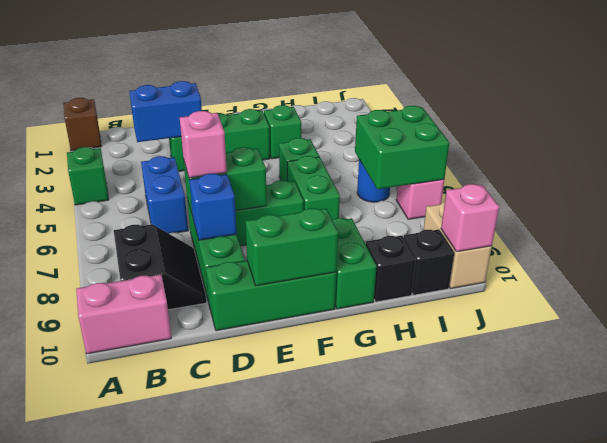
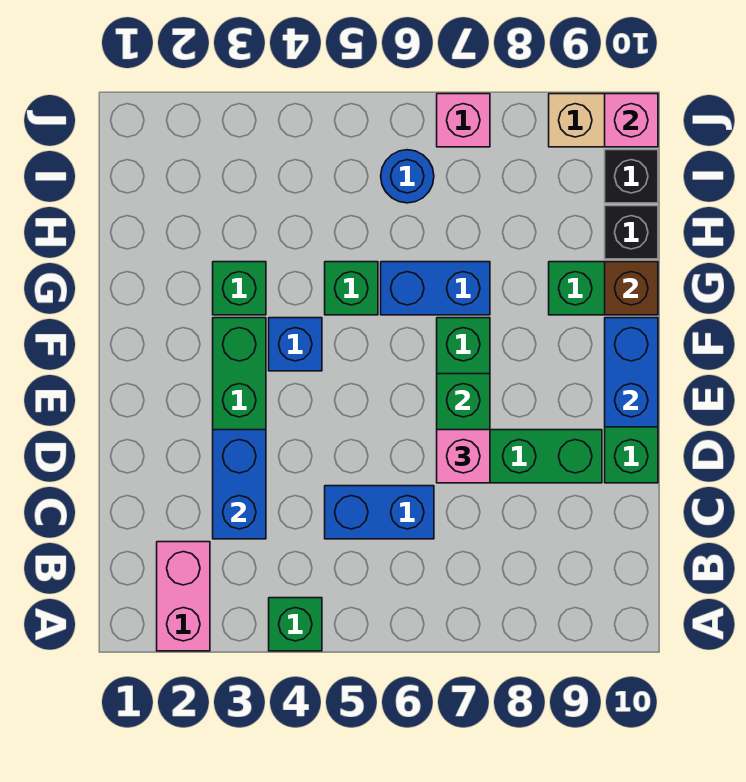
brown 1x1 brick [63,98,101,151] -> brown 1x1 brick moved to [605,262,658,315]
pink 1x2 brick [76,275,171,354] -> pink 1x2 brick moved to [157,542,210,651]
black 2x2 slope [114,224,207,310] -> none
blue 1x1 brick [189,174,237,240] -> blue 1x1 brick moved to [269,318,322,371]
green 1x2 brick [245,208,338,286] -> blue 1x2 brick [605,318,658,427]
green 1x2 brick [287,156,340,220] -> blue 1x2 brick [381,262,490,315]
green 2x2 brick [355,106,449,189] -> none

